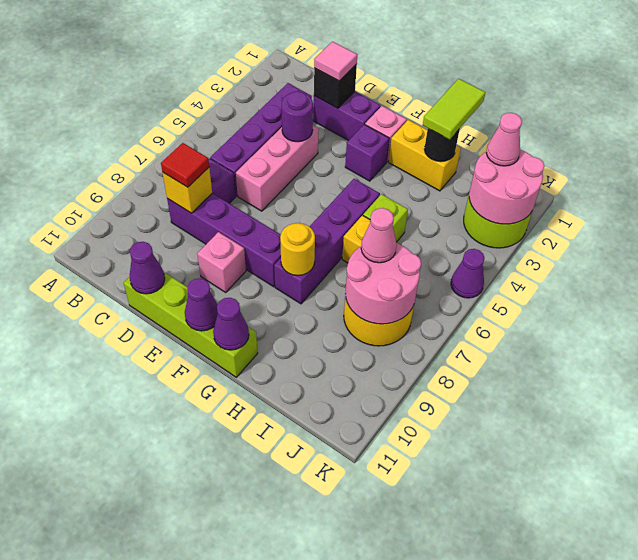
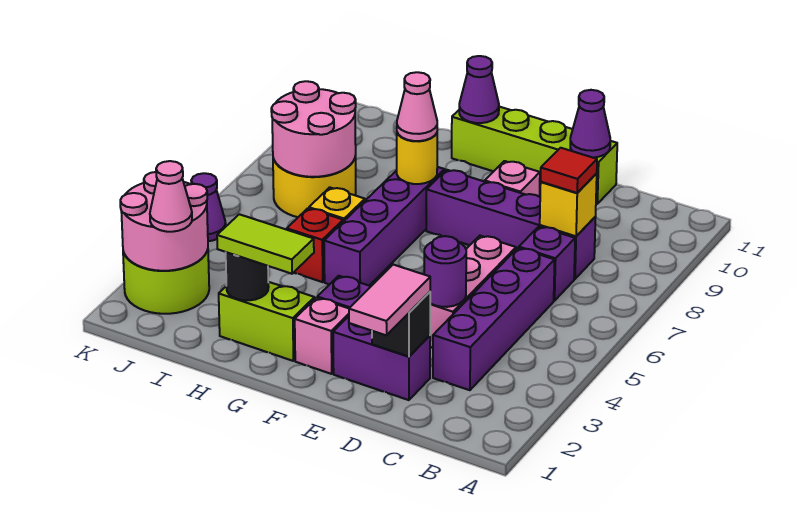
pink 1x1 tile [314,42,357,81] -> pink 1x2 tile [349,265,430,335]
purple 1x1 cone [185,278,218,331] -> none
yellow 1x2 brick [389,120,461,191] -> lime 1x2 brick [219,282,314,361]
lime 1x2 tile [423,79,485,140] -> lime 1x2 tile turned to [217,214,314,274]
lime 1x1 brick [363,194,408,242] -> red 1x1 brick [287,208,343,282]
pink 1x1 cone [361,208,397,263] -> pink 1x1 cone moved to [397,72,437,141]

